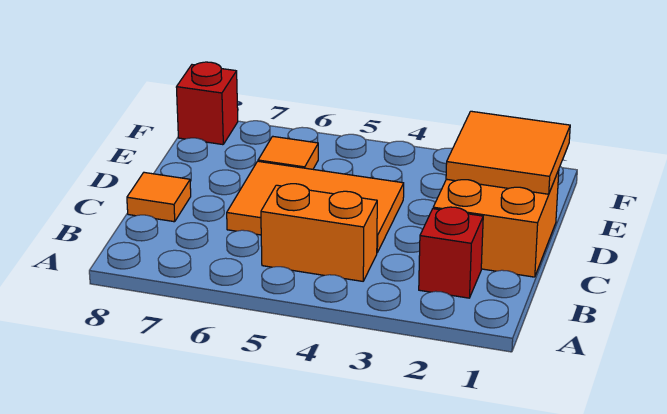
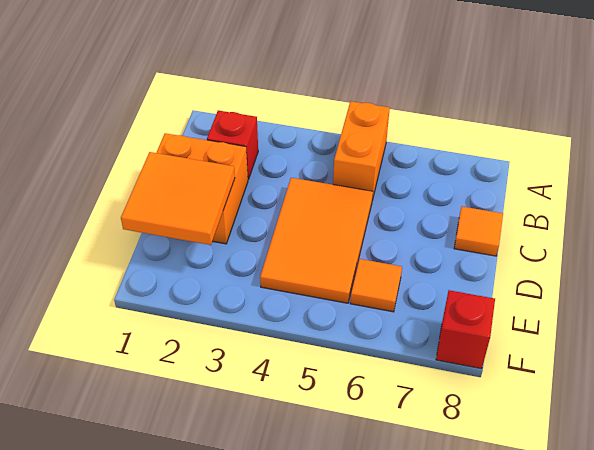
orange 1x2 brick [261,184,377,281] -> orange 1x2 brick turned to [333,101,390,200]
orange 2x3 tile [227,161,404,252] -> orange 2x3 tile turned to [260,178,373,303]

